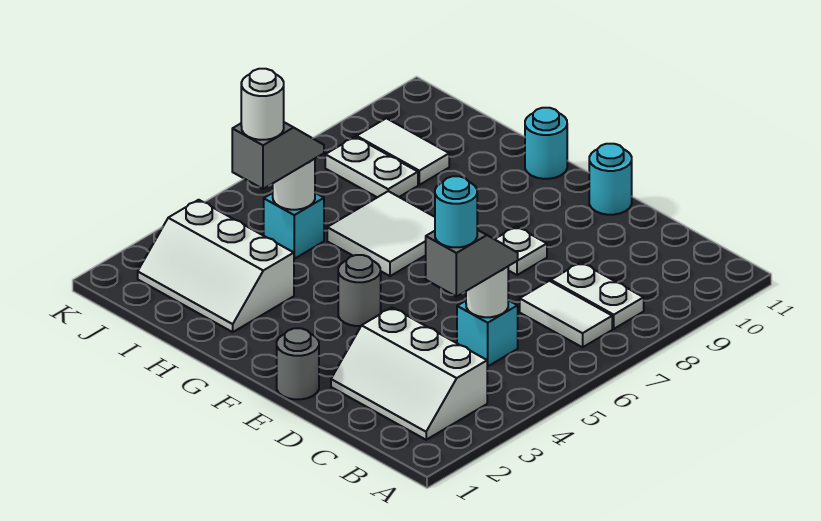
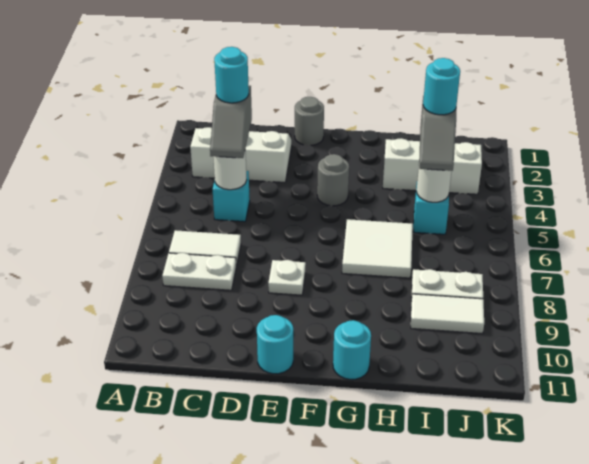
white 1x1 round brick [241,69,284,140] -> cyan 1x1 round brick [423,58,460,115]

